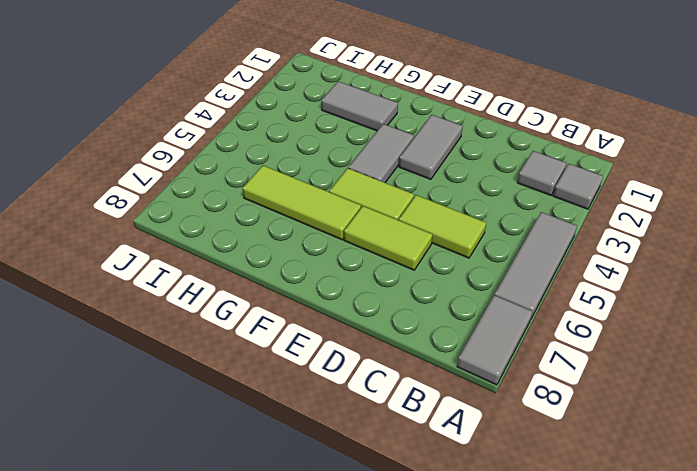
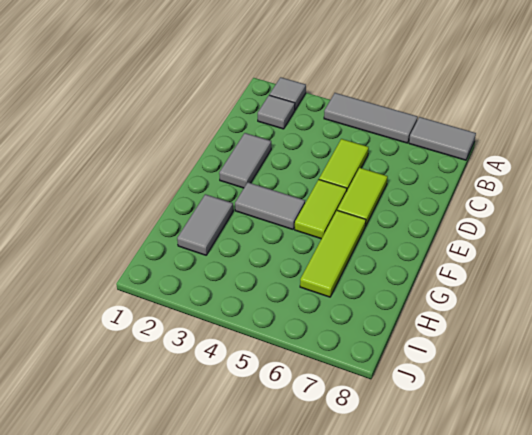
grey 1x2 tile [399,115,463,179] -> grey 1x2 tile turned to [219,133,271,188]

